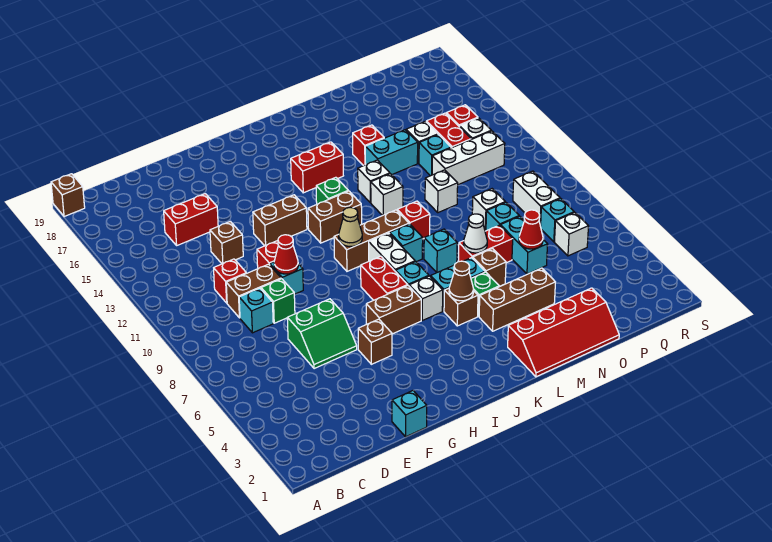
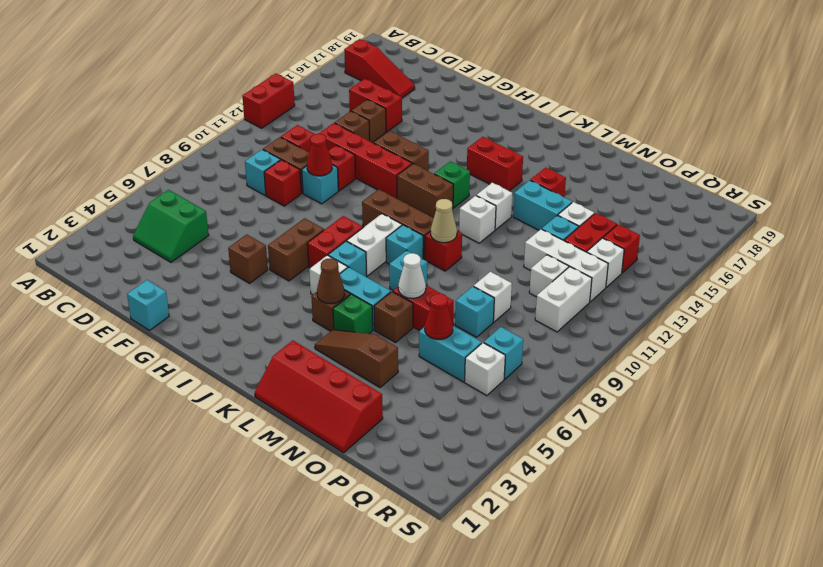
none -> red 1x2 brick [242,74,295,128]
brown 1x1 brick [51,174,85,217] -> brown 1x1 brick moved to [352,100,386,143]
none -> red 1x3 slope [344,39,415,98]
green 2x2 slope [287,299,357,369] -> green 2x2 slope moved to [133,190,209,262]
green 1x1 brick [261,279,295,323] -> red 1x1 brick [264,160,301,206]
none -> red 1x4 brick [319,123,412,198]
brown 1x2 brick [366,286,421,334] -> brown 1x2 brick turned to [268,218,324,281]
tan 1x1 cone [339,207,362,247] -> tan 1x1 cone moved to [431,199,457,243]
brown 1x3 brick [479,268,555,331] -> brown 1x3 slope [315,330,398,387]
white 1x1 brick [425,170,458,213] -> white 1x1 brick moved to [529,255,569,297]
cyan 1x2 brick [500,216,548,274] -> cyan 1x2 brick turned to [419,326,482,382]
white 1x2 brick [513,171,560,226] -> white 1x2 brick moved to [535,267,592,332]

